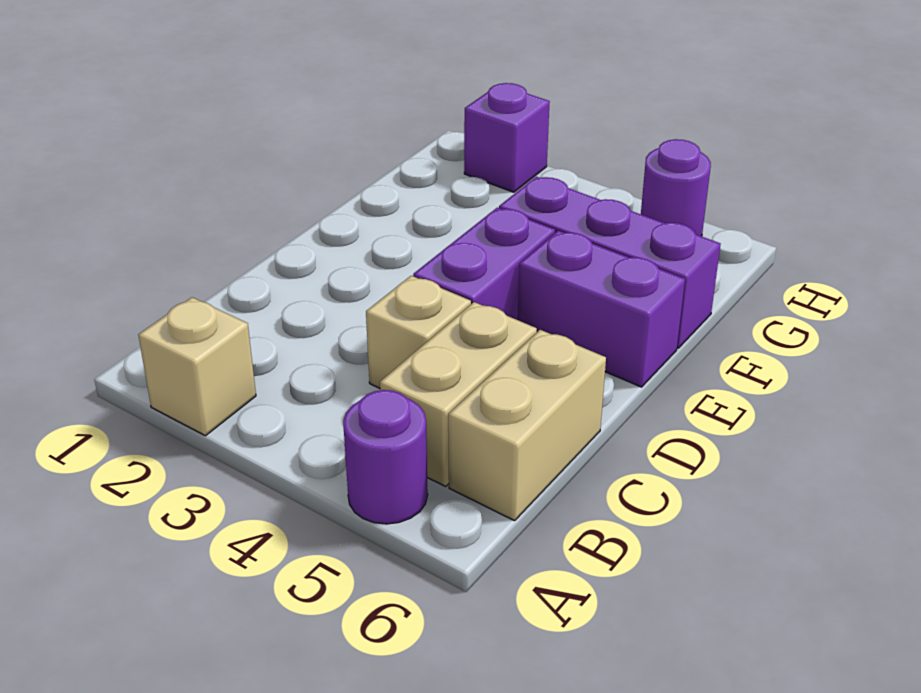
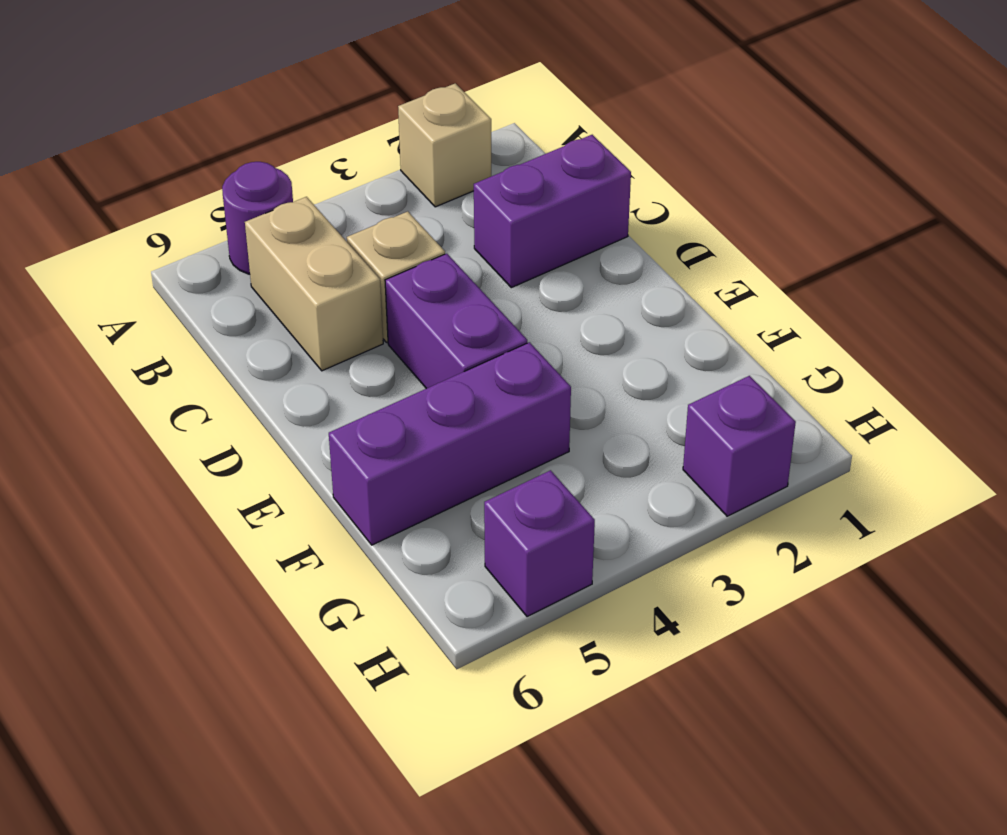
tan 1x2 brick [448,330,606,521] -> none
purple 1x2 brick [518,231,685,387] -> purple 1x2 brick moved to [474,135,631,288]
purple 1x1 round brick [641,139,711,236] -> purple 1x1 brick [484,470,595,617]

